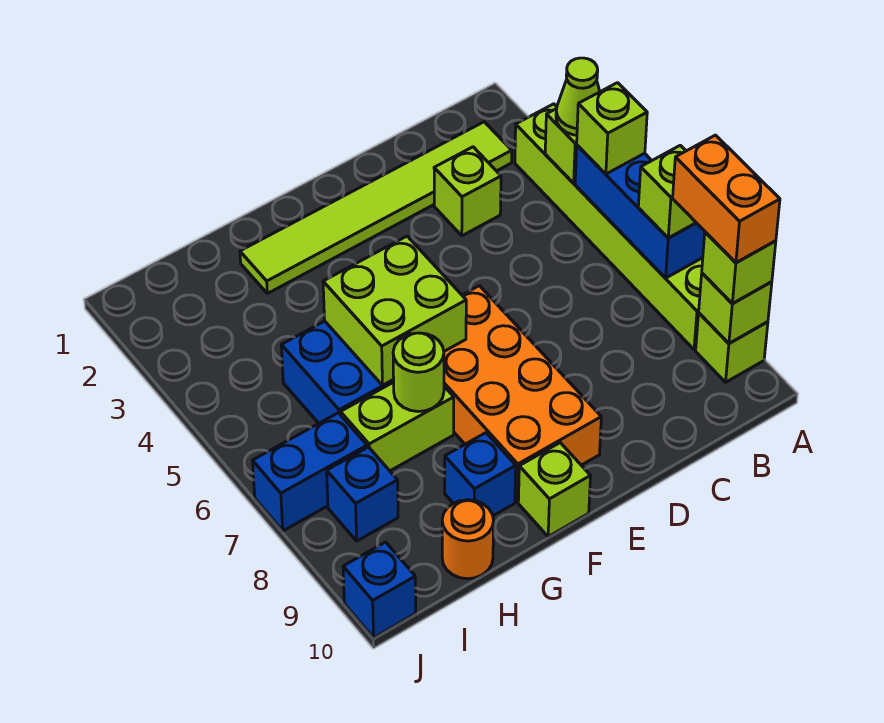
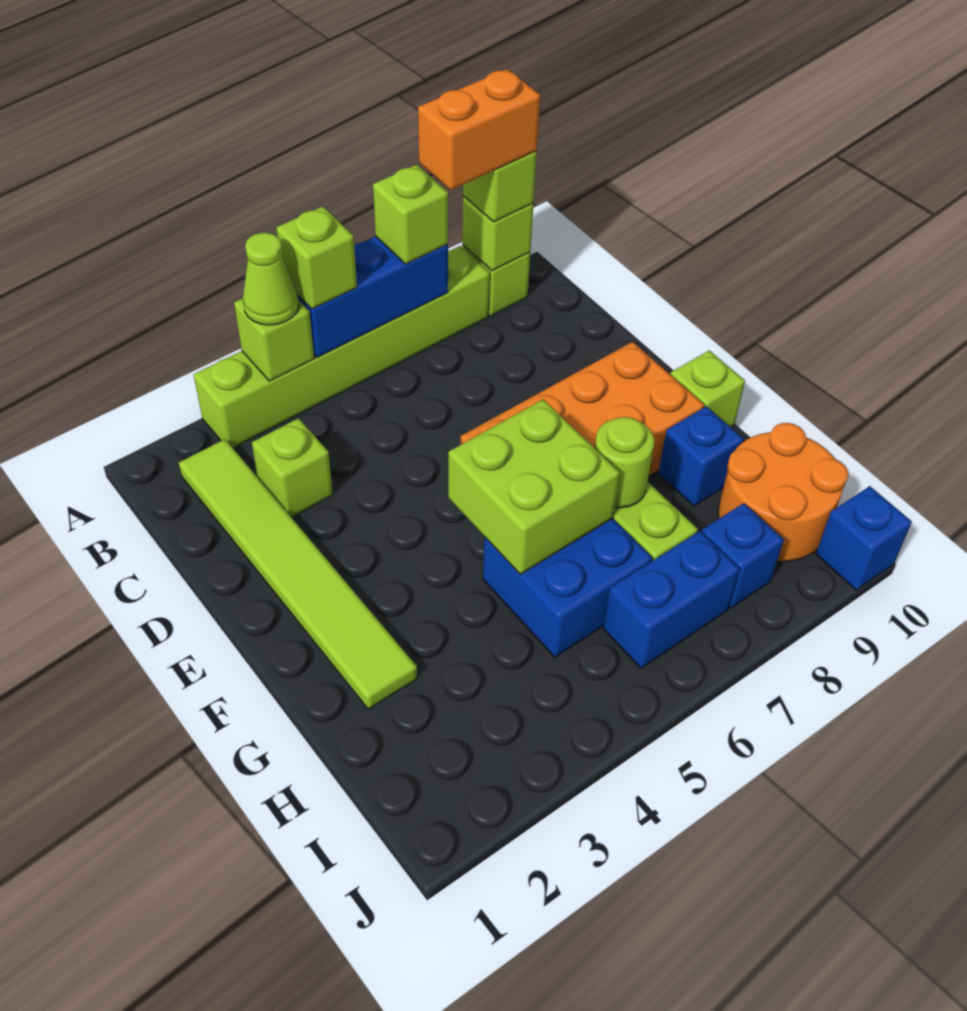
orange 1x1 round brick [442,500,494,579] -> orange 2x2 round brick [718,423,848,562]
blue 1x2 brick [253,413,367,531] -> blue 1x2 brick turned to [603,531,740,668]

